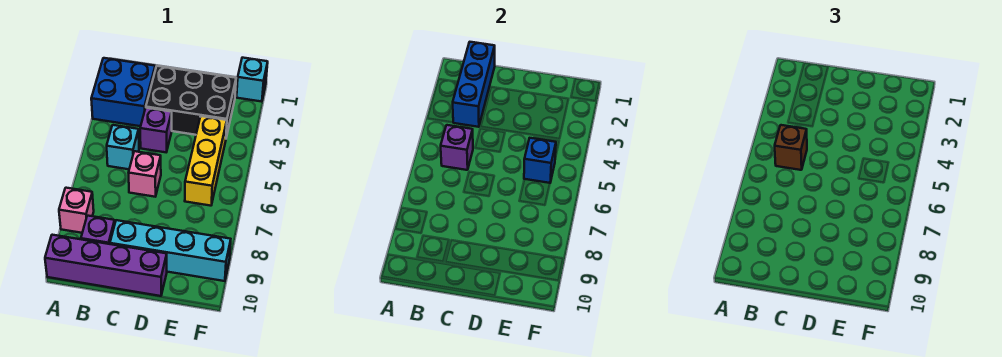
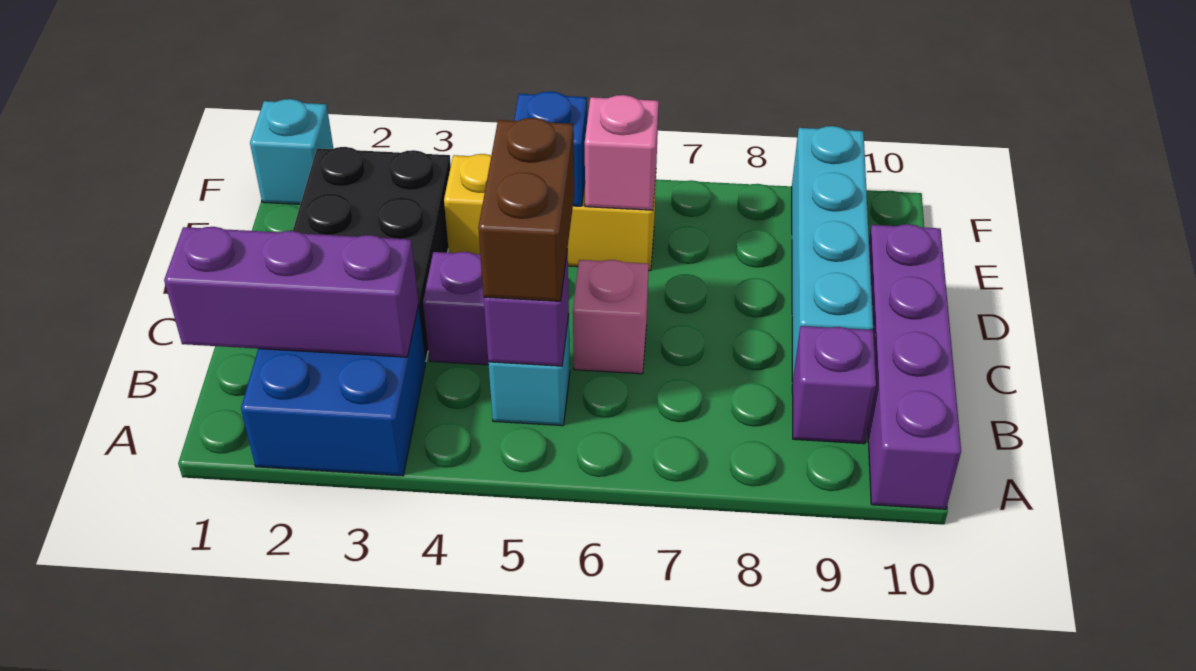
pink 1x1 brick [59,188,94,233] -> pink 1x1 brick moved to [585,95,659,210]
blue 1x3 brick [453,42,495,127] -> purple 1x3 brick [164,227,419,357]
brown 1x1 brick [775,125,807,170] -> brown 1x2 brick [478,118,574,301]

